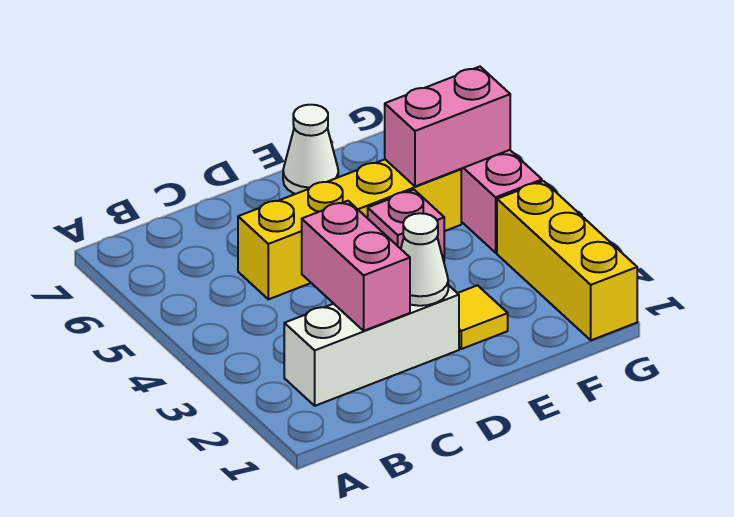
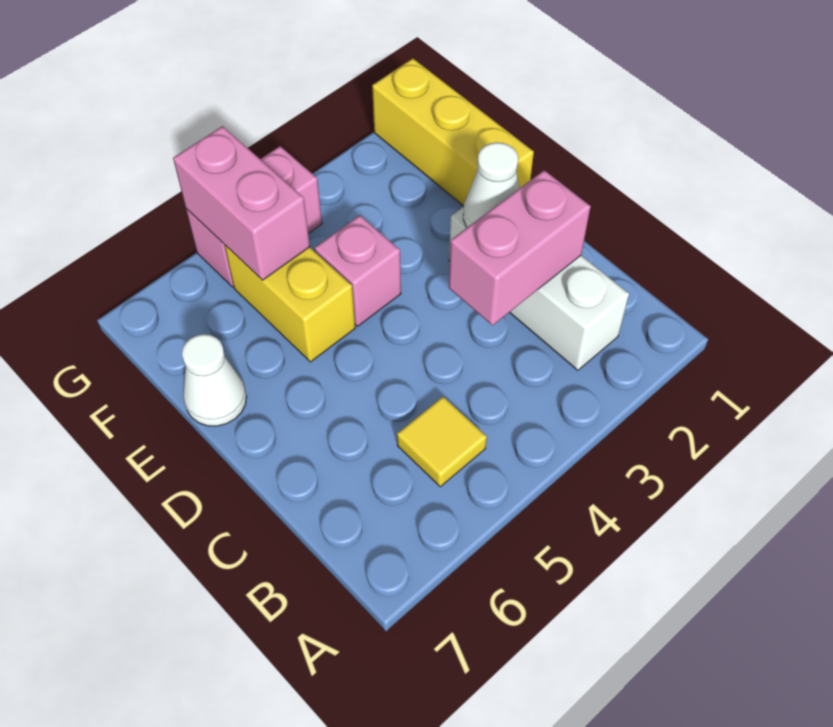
yellow 1x4 brick [238,160,461,299] -> yellow 1x2 brick [225,245,355,362]
yellow 1x1 tile [458,285,508,349] -> yellow 1x1 tile moved to [397,397,487,487]
yellow 1x3 brick [497,181,637,340] -> yellow 1x3 brick turned to [372,58,534,206]

